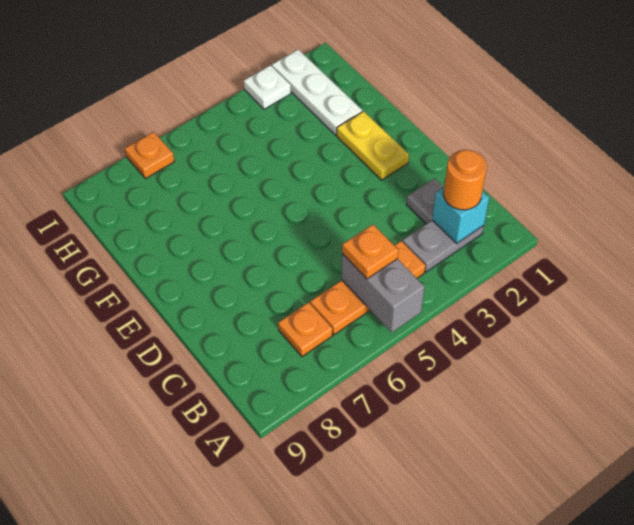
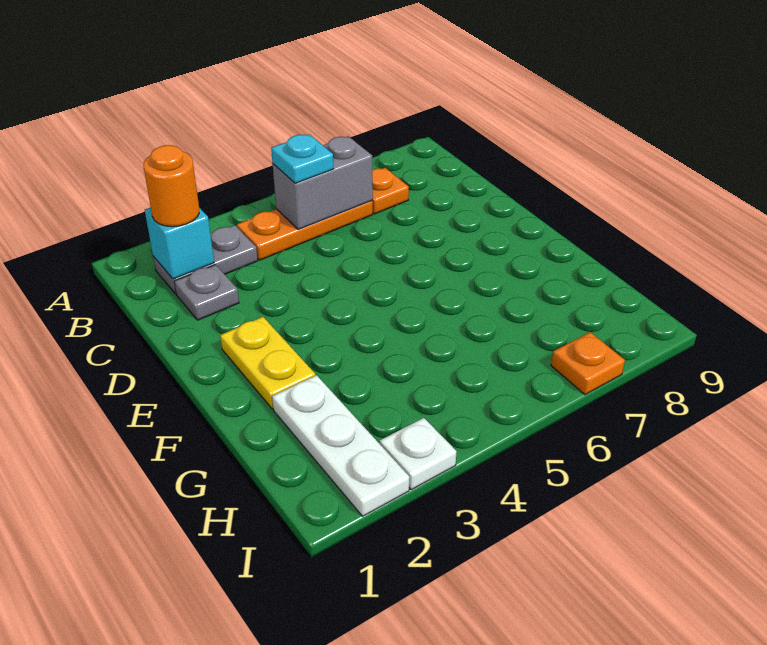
grey 1x2 brick [342,254,424,332] -> grey 1x2 brick turned to [273,136,373,229]
orange 1x1 plate [342,225,398,279] -> cyan 1x1 plate [271,134,333,183]

